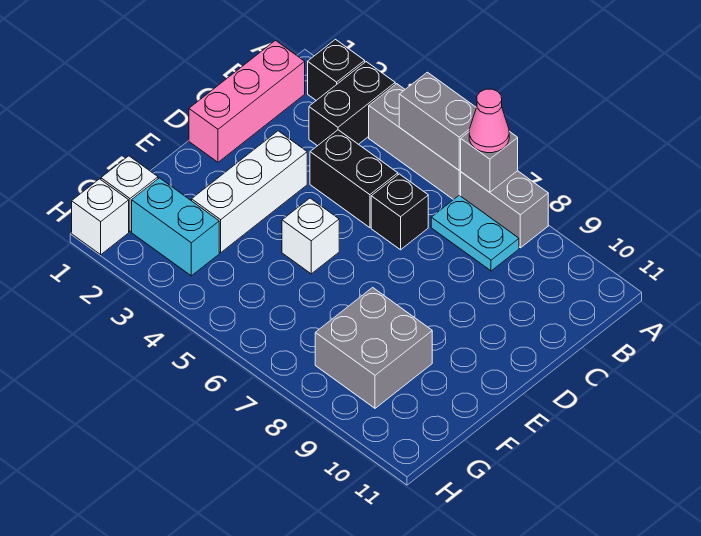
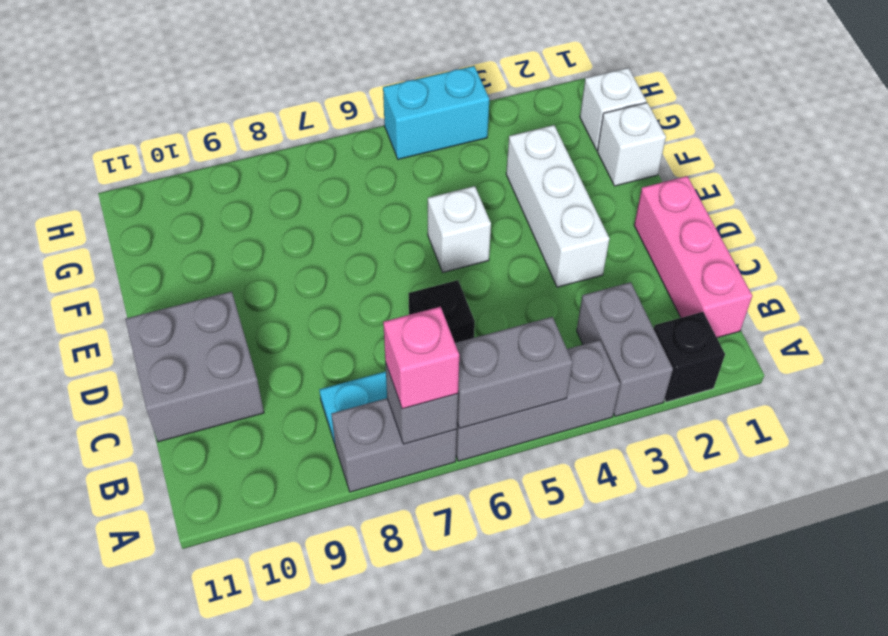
black 1x2 brick [309,62,395,146] -> grey 1x2 brick [577,282,673,416]
pink 1x1 cone [469,89,509,153] -> pink 1x1 brick [383,307,459,409]
black 1x2 brick [310,130,398,228] -> none
grey 2x2 brick [315,288,432,408] -> grey 2x2 brick moved to [125,292,264,442]
cyan 1x2 brick [132,178,219,276] -> cyan 1x2 brick moved to [383,66,489,159]
white 1x1 brick [72,179,129,255] -> white 1x1 brick moved to [597,103,666,186]

